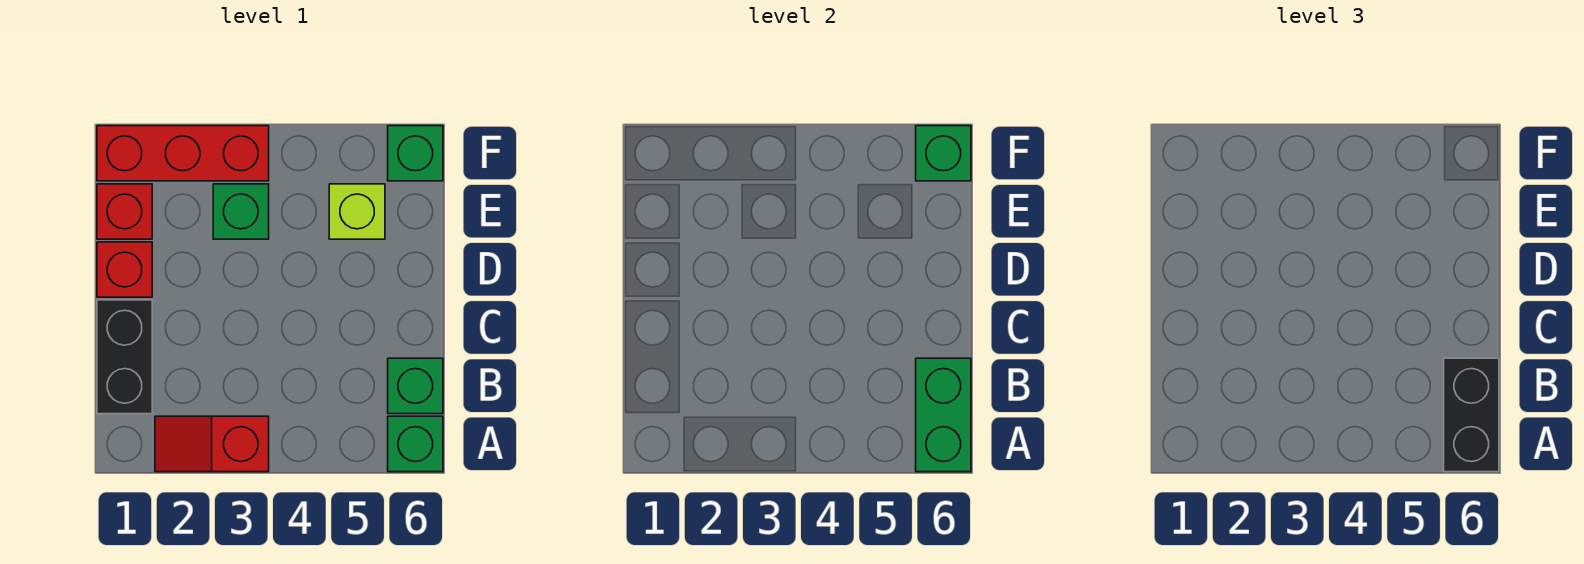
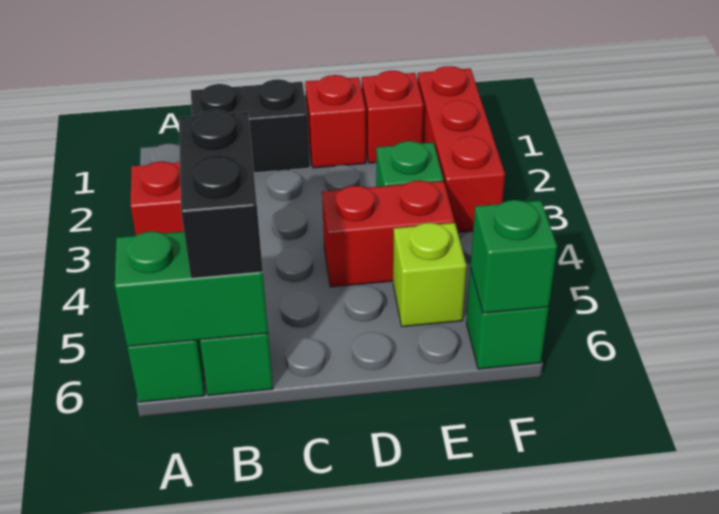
black 1x2 brick [1444,358,1499,472] -> black 1x2 brick turned to [179,110,263,278]
none -> red 1x2 brick [322,180,455,287]

